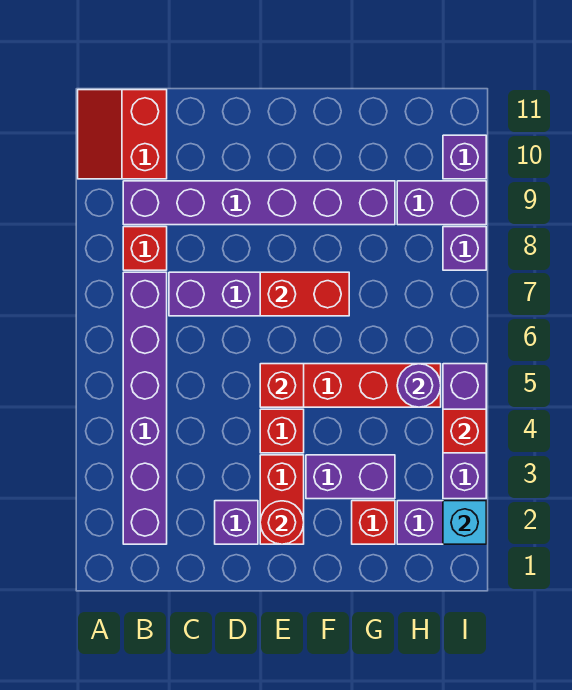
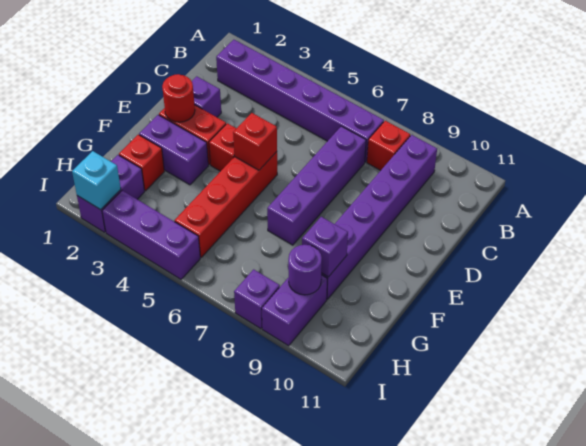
red 2x2 slope [78,90,167,179] -> none
red 1x2 brick [260,272,349,316] -> none
purple 1x2 brick [306,455,395,499] -> purple 1x2 brick turned to [139,115,208,185]
purple 1x1 round brick [397,364,441,407] -> purple 1x1 round brick moved to [288,245,322,295]
red 1x1 brick [443,409,486,453] -> none
purple 1x1 brick [443,135,486,179] -> purple 1x1 brick moved to [302,217,348,277]

